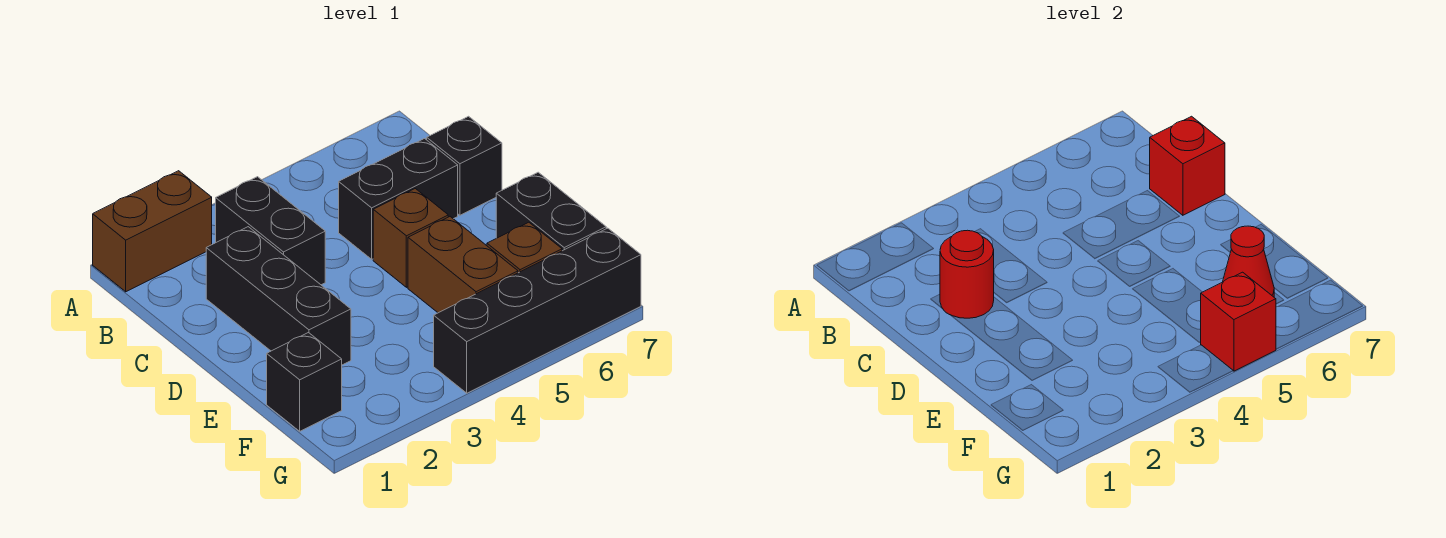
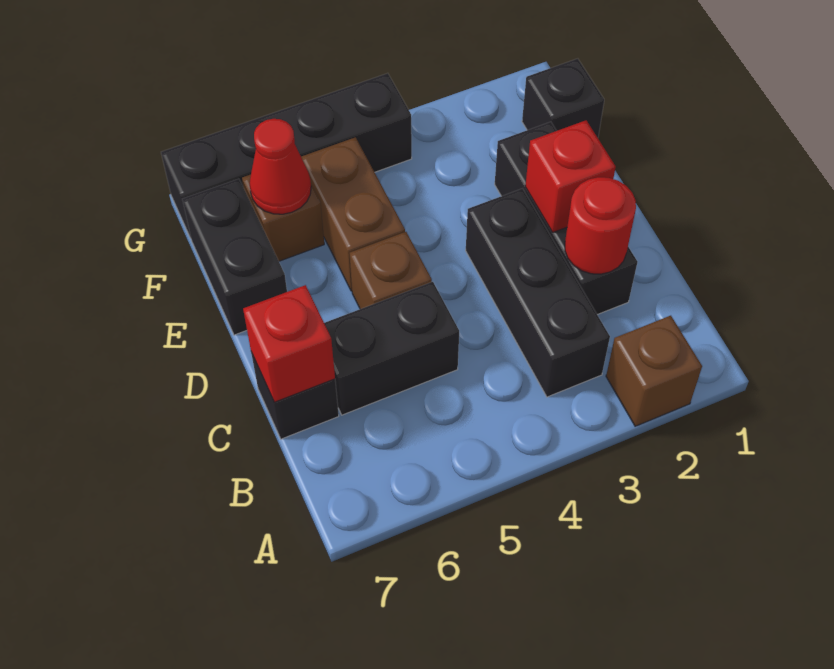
brown 1x2 brick [93,171,212,292] -> brown 1x1 brick [606,316,702,426]
black 1x2 brick [216,177,325,285] -> black 1x3 brick [466,189,610,397]
red 1x1 brick [1201,272,1276,371] -> red 1x1 brick moved to [525,120,616,233]

